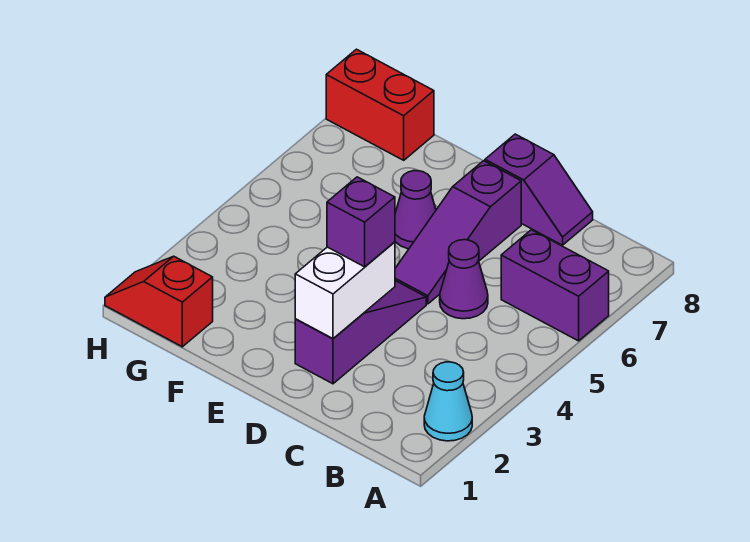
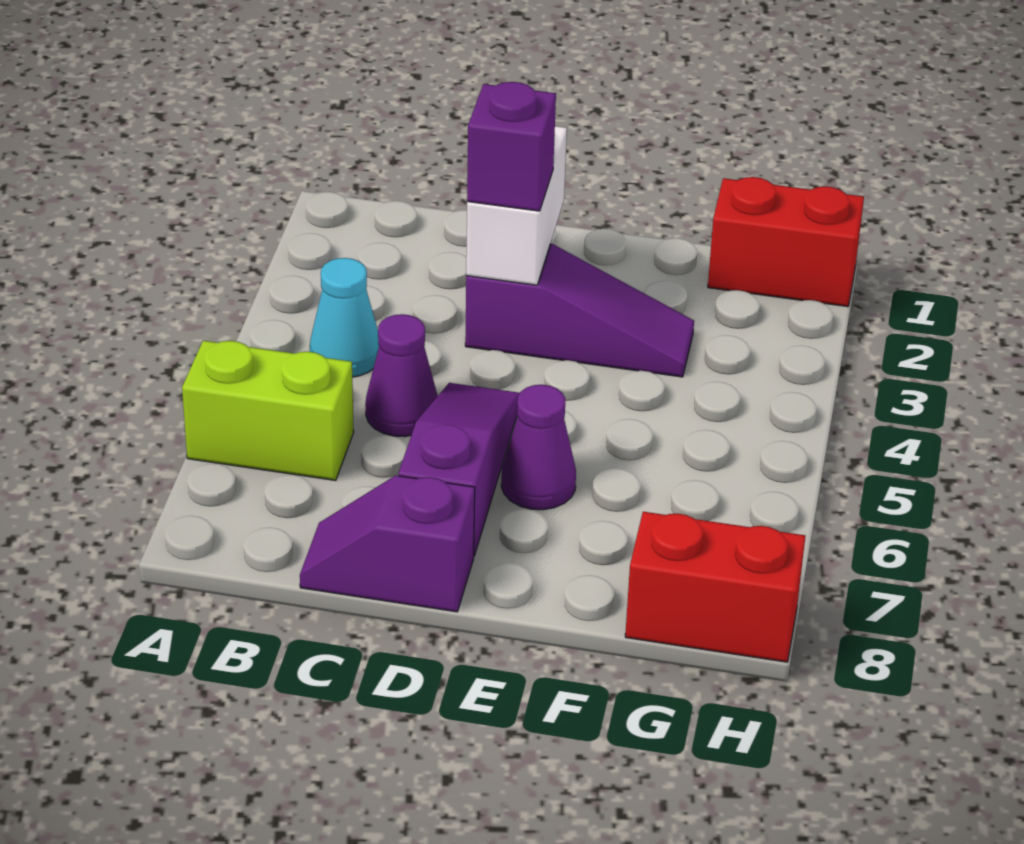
cyan 1x1 cone [424,362,472,441] -> cyan 1x1 cone moved to [310,258,379,377]
purple 1x2 brick [501,230,609,341] -> lime 1x2 brick [182,341,354,480]
purple 1x3 slope [295,281,426,384] -> purple 1x3 slope turned to [465,244,694,377]
red 1x2 slope [105,256,213,347] -> red 1x2 brick [708,177,864,307]

